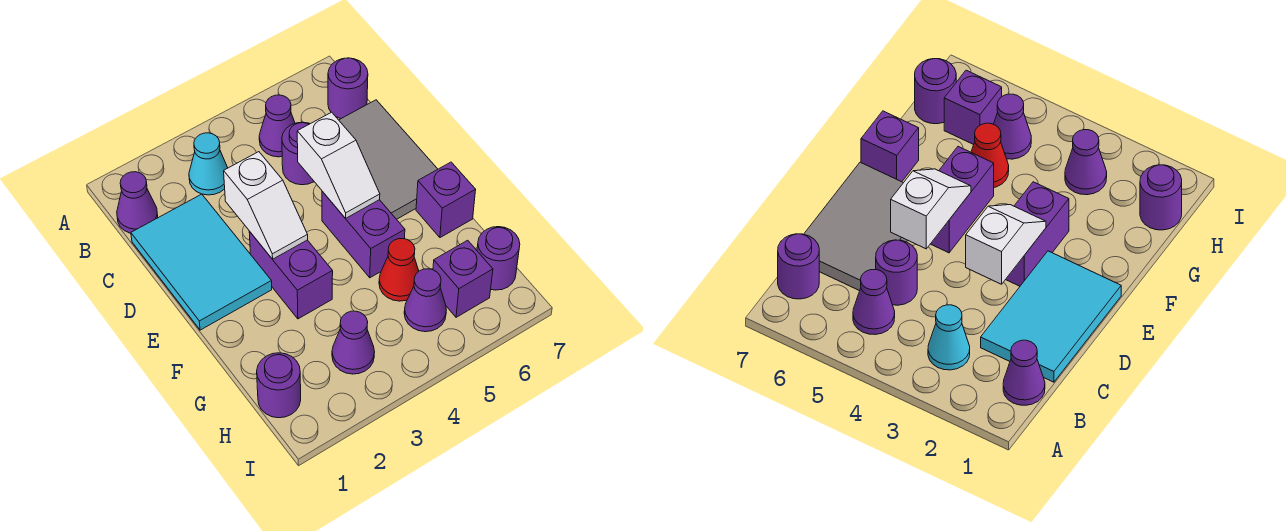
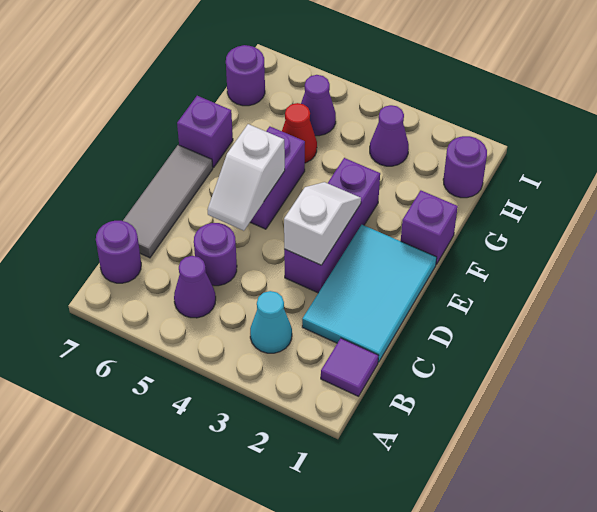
purple 1x1 cone [117,172,158,233] -> purple 1x1 tile [321,338,378,396]
grey 2x3 tile [339,100,438,219] -> grey 1x3 tile [123,145,213,258]
white 1x2 slope [297,112,380,218] -> white 1x2 slope turned to [207,124,285,231]
purple 1x2 brick [249,231,333,319] -> purple 1x3 brick [284,158,380,293]
purple 1x1 brick [433,240,493,317] -> purple 1x1 brick moved to [401,190,458,264]

